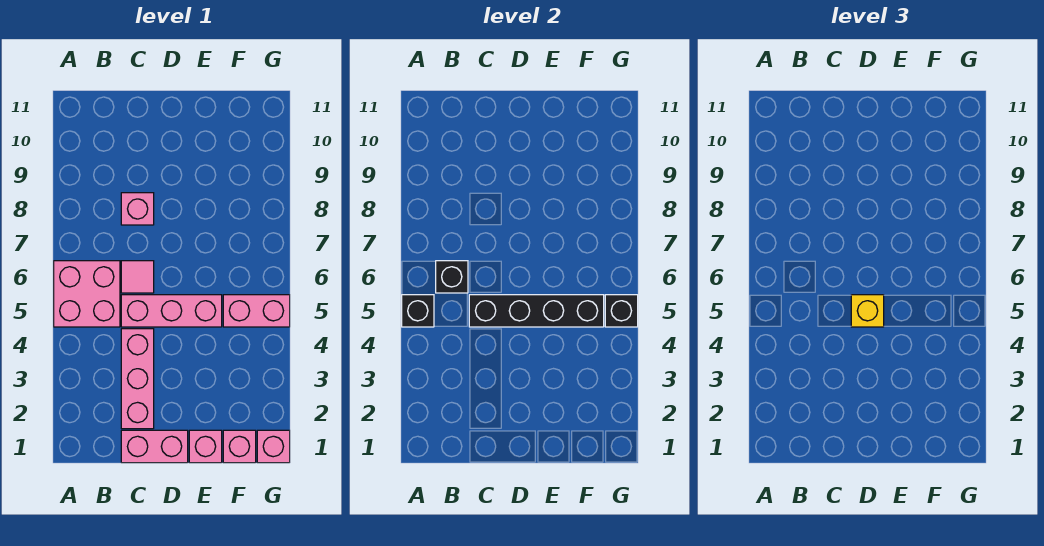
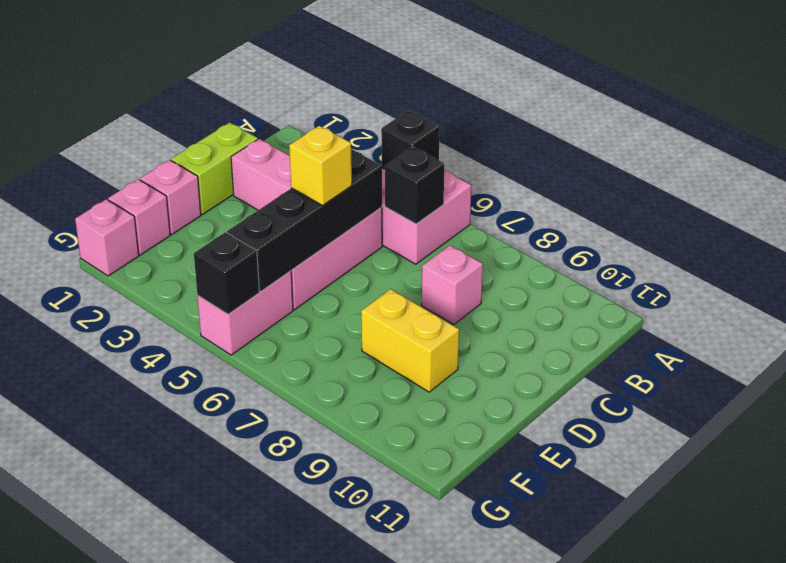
pink 1x2 brick [121,430,188,463] -> lime 1x2 brick [171,122,258,214]
pink 1x1 tile [121,261,154,293] -> none
none -> yellow 1x2 brick [361,289,459,392]

